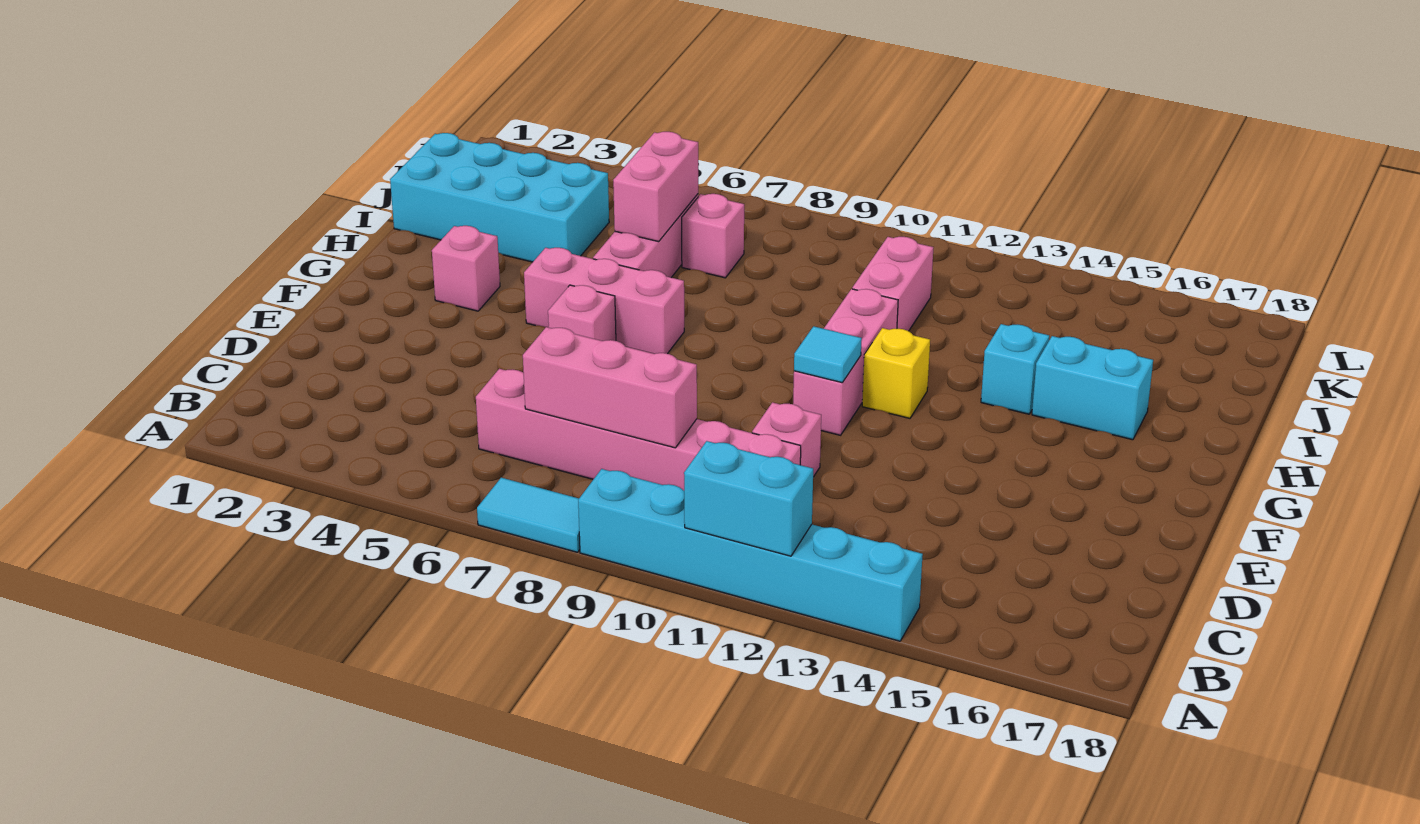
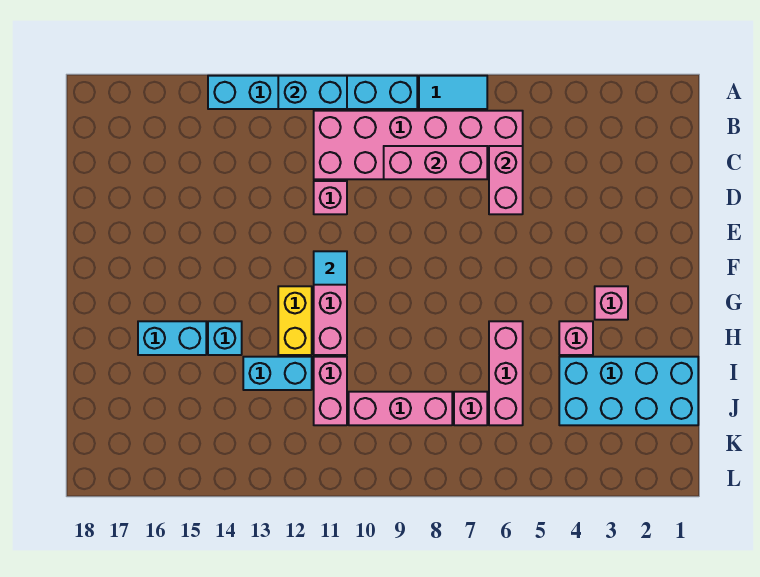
pink 1x6 brick [476,369,801,491] -> pink 2x6 brick [314,111,523,179]
pink 1x1 brick [548,285,616,341] -> pink 1x1 brick moved to [559,321,593,355]
pink 1x3 brick [524,248,684,354] -> pink 1x3 brick moved to [349,392,452,425]
yellow 1x1 brick [862,328,930,418] -> yellow 1x2 brick [278,286,312,355]
pink 1x2 brick [613,132,698,242] -> pink 1x2 brick moved to [489,146,523,214]
none -> cyan 1x2 brick [243,357,312,390]

